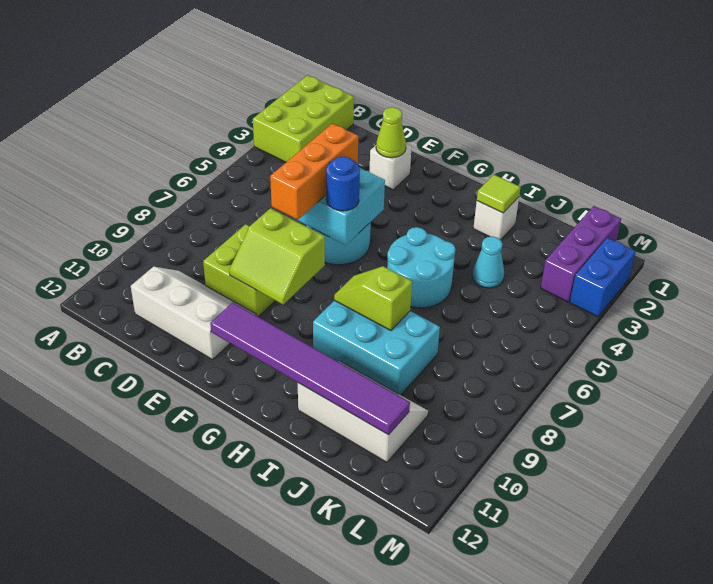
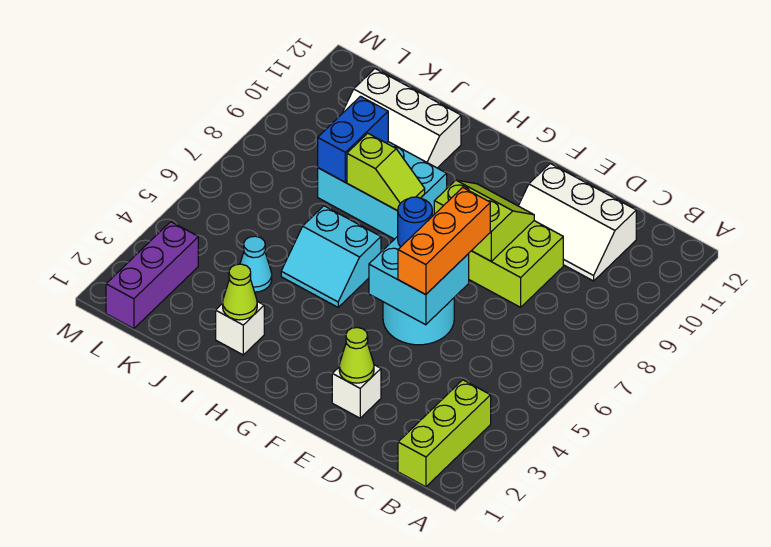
lime 2x3 brick [253,75,354,162] -> lime 1x3 brick [398,380,491,487]
purple 1x6 tile [210,303,410,435] -> none
cyan 2x2 round brick [387,227,455,308] -> cyan 2x2 slope [281,206,381,307]
lime 1x1 tile [477,175,521,213] -> lime 1x1 cone [223,264,257,320]
blue 1x2 brick [570,238,636,317] -> blue 1x2 brick moved to [318,96,388,182]

